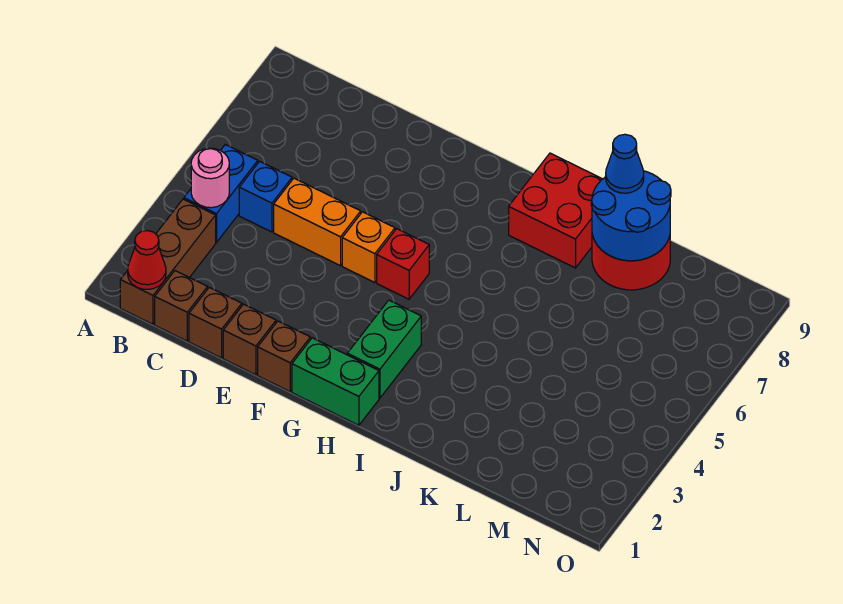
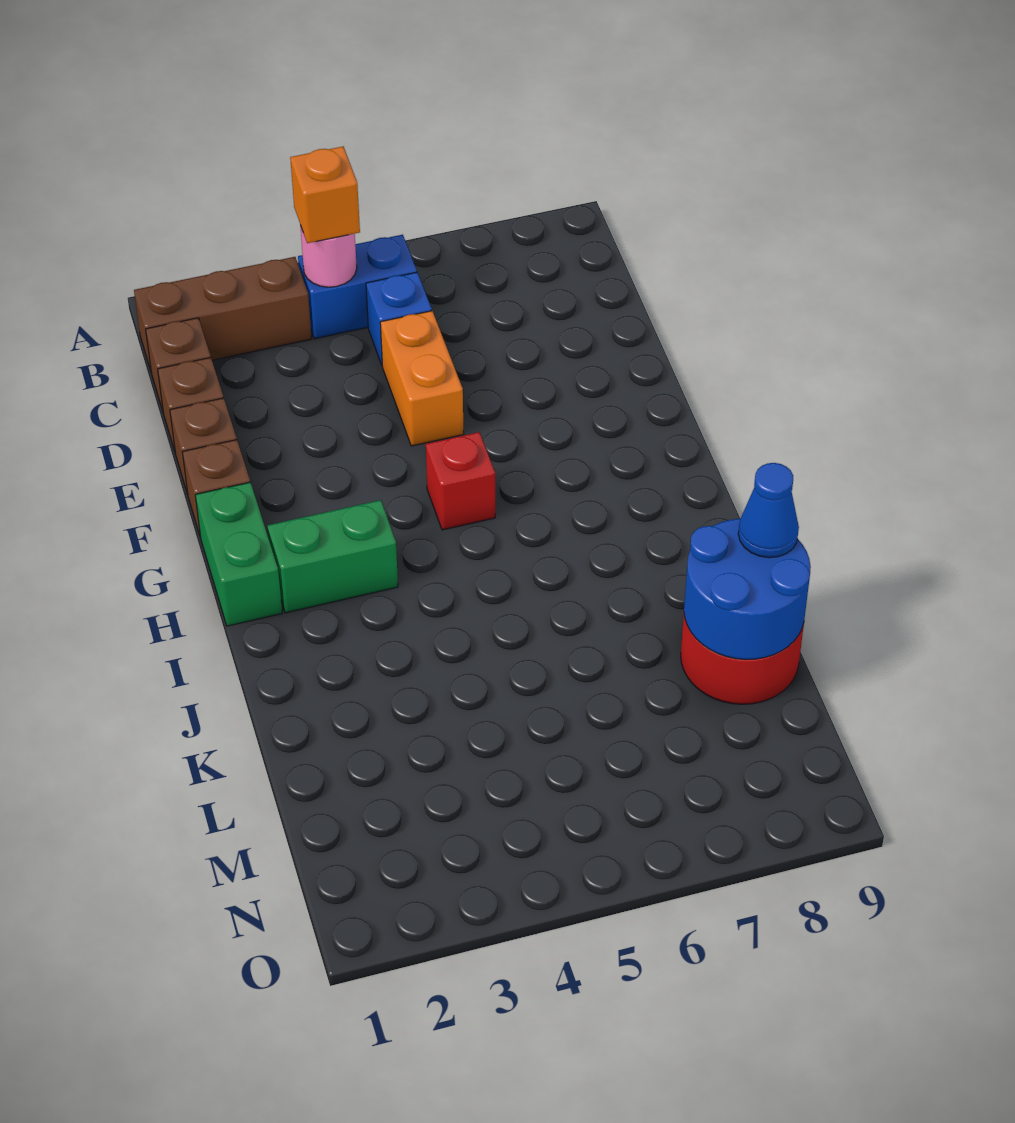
red 1x1 cone [128,231,166,289] -> none
orange 1x1 brick [342,212,395,283] -> orange 1x1 brick moved to [290,147,360,243]
red 2x2 brick [509,153,602,268] -> none

